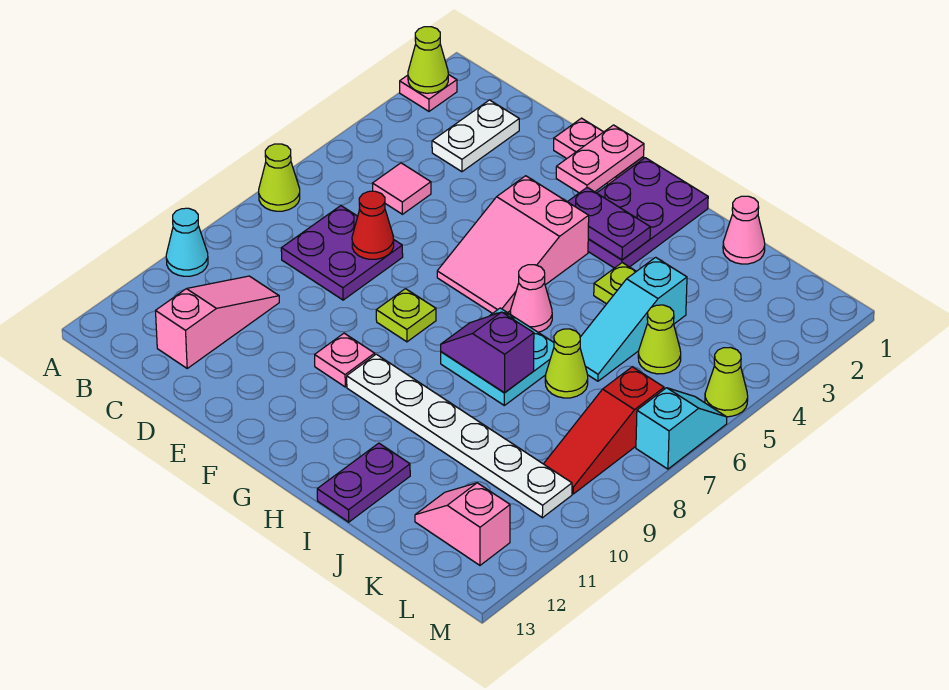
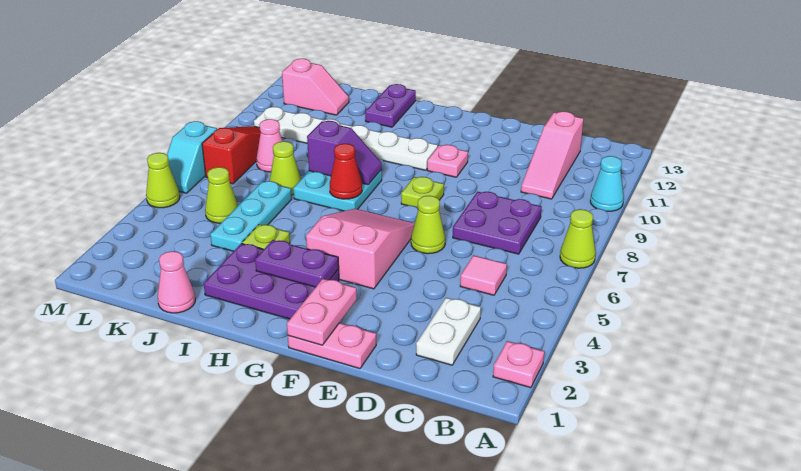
lime 1x1 cone [408,27,448,93] -> lime 1x1 cone moved to [411,196,445,254]
red 1x1 cone [352,191,394,259] -> red 1x1 cone moved to [330,143,362,199]
purple 2x3 plate [588,158,708,268] -> purple 2x3 plate turned to [204,243,339,319]
pink 1x1 cone [510,265,552,332] -> pink 1x1 cone moved to [256,119,282,172]
cyan 1x3 slope [580,257,687,381] -> cyan 1x3 plate [210,181,292,251]

